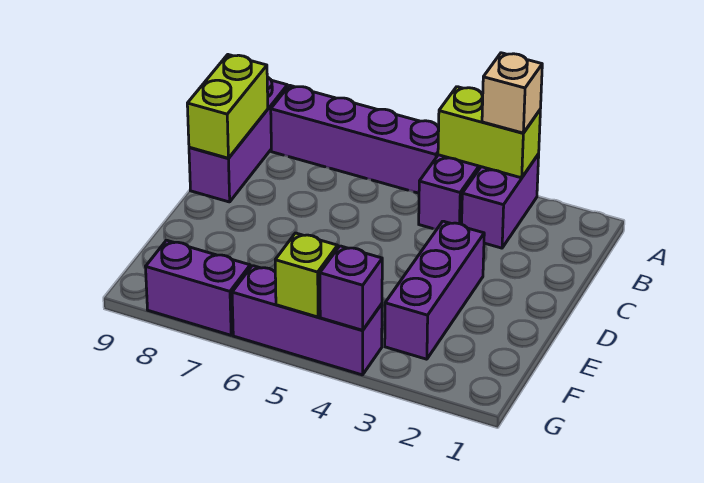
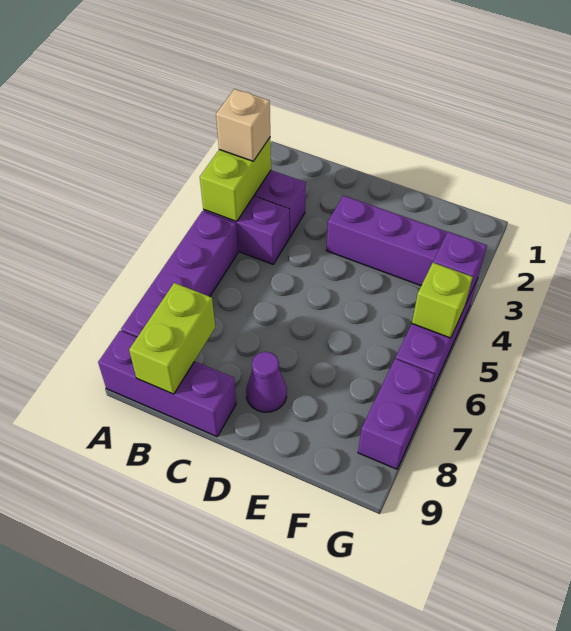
lime 1x2 brick [187,55,268,158] -> lime 1x2 brick turned to [129,283,215,394]
none -> purple 1x1 cone [246,352,287,412]

